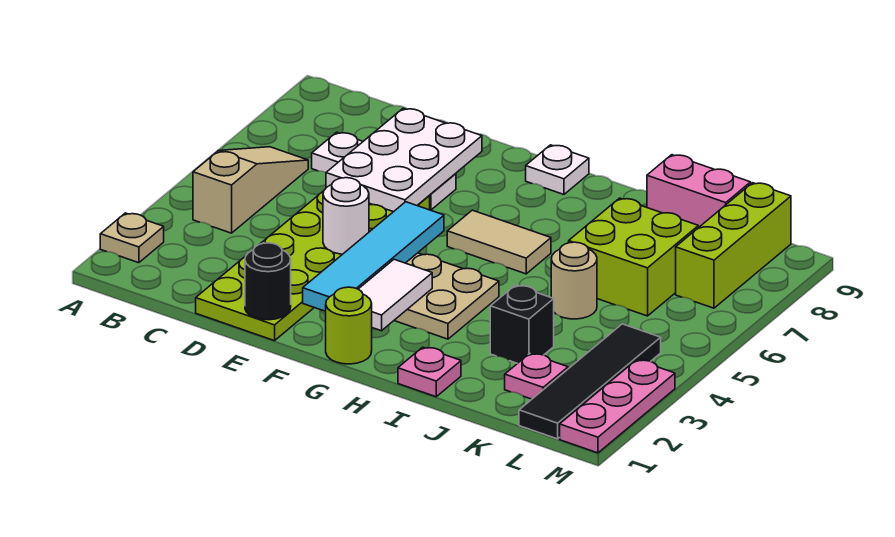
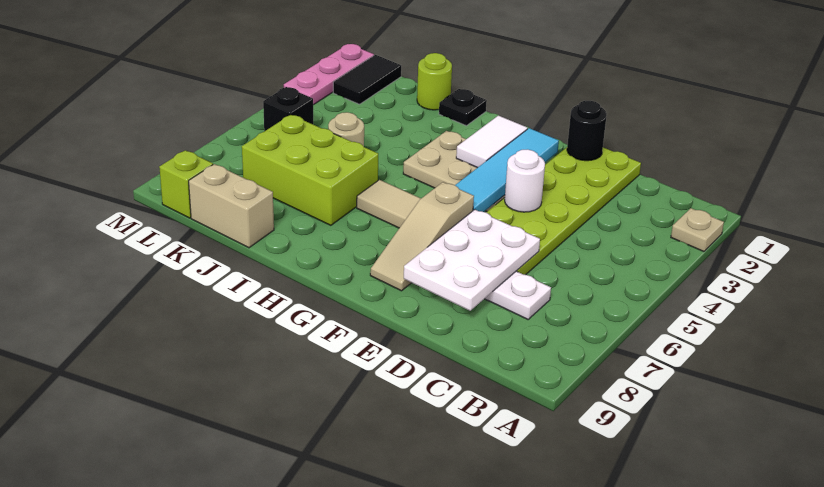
tan 1x3 slope [193,147,308,233] -> tan 1x3 slope moved to [370,182,474,291]
lime 1x1 round brick [326,287,372,364] -> lime 1x1 round brick moved to [417,53,452,110]
white 1x1 plate [526,145,589,194] -> none
pink 1x1 plate [398,347,461,397] -> black 1x1 plate [439,89,487,126]
black 1x1 brick [490,285,554,363] -> black 1x1 brick moved to [263,87,313,131]
lime 2x2 brick [569,198,698,316] -> lime 2x3 brick [242,115,378,225]
pink 1x2 brick [647,155,751,228] -> tan 1x2 brick [189,164,274,248]
pink 1x1 plate [505,354,568,399] -> none
black 1x4 tile [519,324,661,439] -> black 1x2 tile [333,55,401,104]
lime 1x3 brick [676,183,791,308] -> lime 1x1 brick [159,150,213,218]

